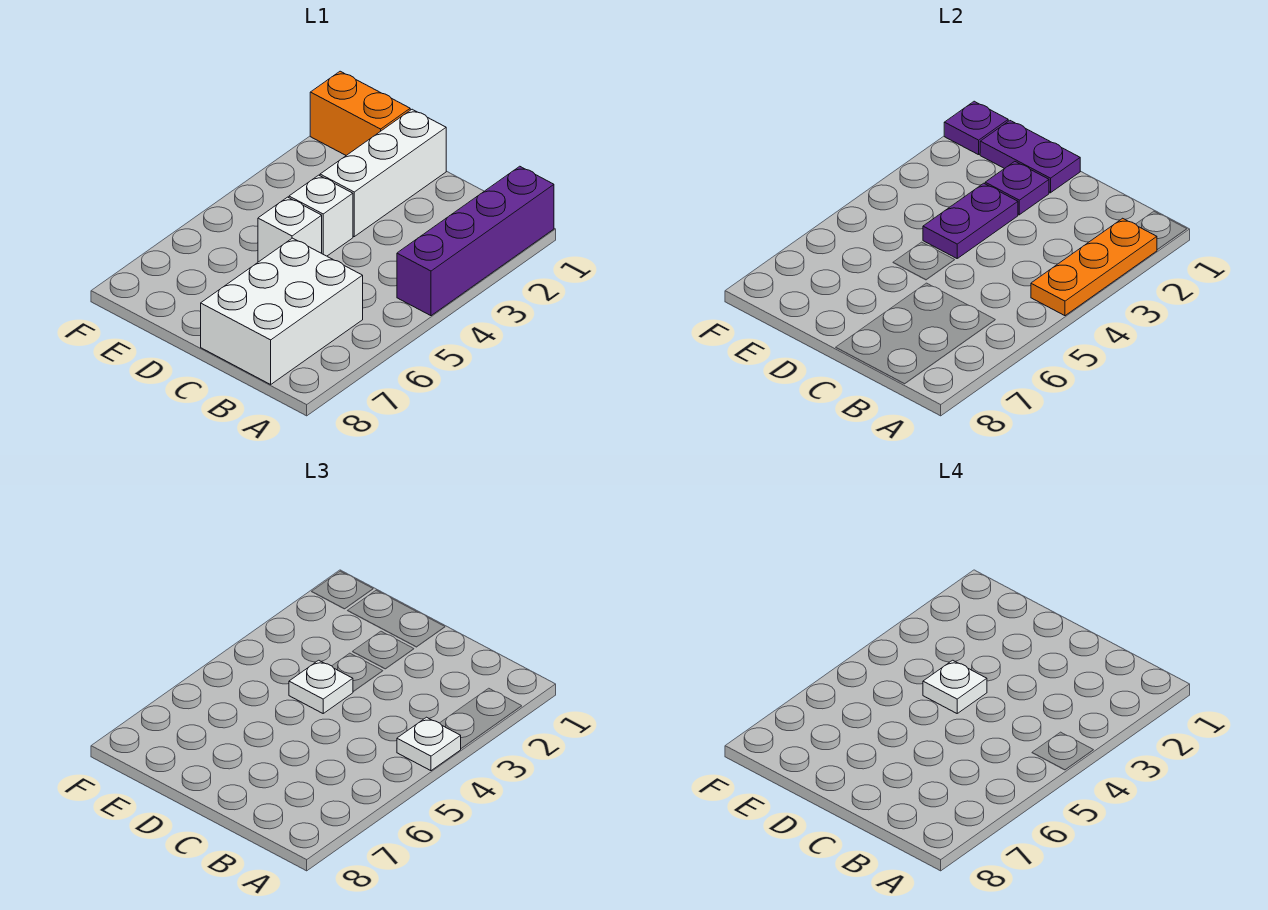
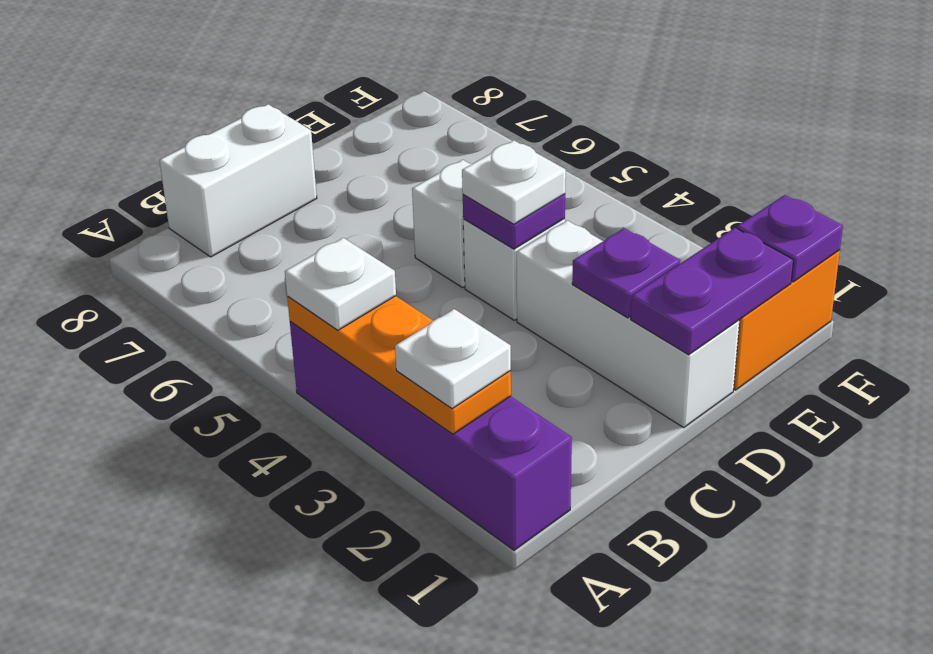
white 2x3 brick [201,238,363,384] -> white 1x2 brick [159,104,317,257]
purple 1x2 plate [923,183,1018,258] -> purple 1x1 plate [463,194,565,249]
white 1x1 plate [923,660,987,713] -> white 1x1 plate moved to [395,309,511,409]

